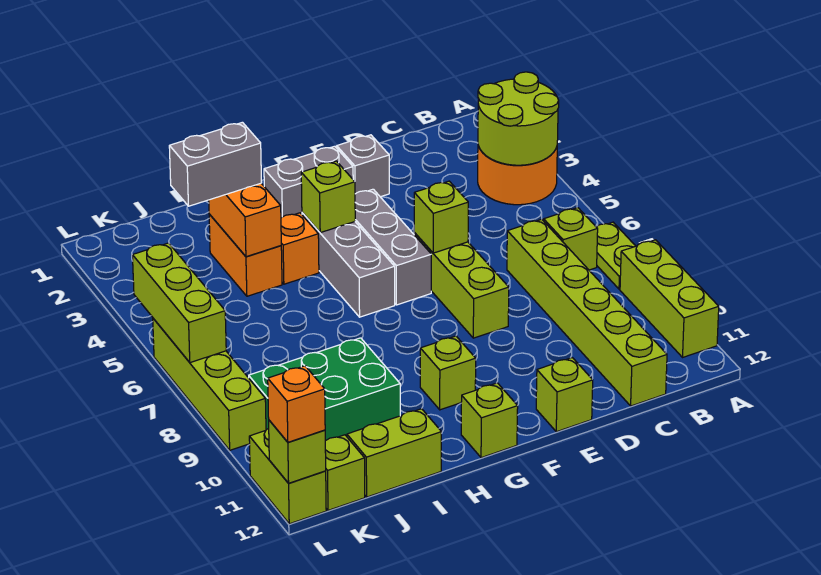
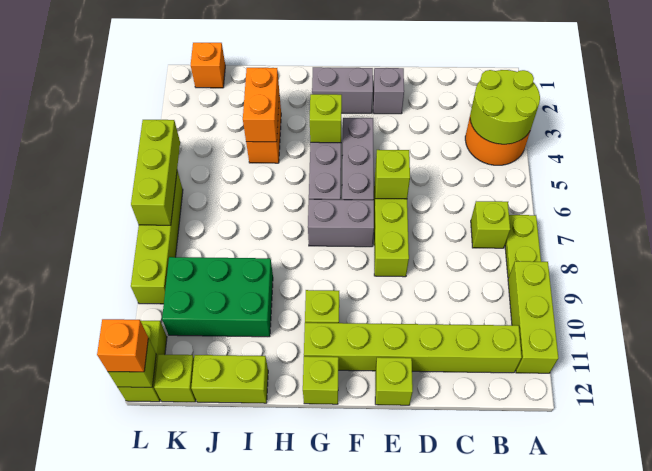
lime 1x6 brick [507,219,667,406] -> lime 1x6 brick turned to [304,323,522,373]
orange 1x1 brick [281,213,319,284] -> orange 1x1 brick moved to [191,43,225,88]
grey 1x2 brick [169,122,262,206] -> grey 1x2 brick moved to [308,199,374,247]

